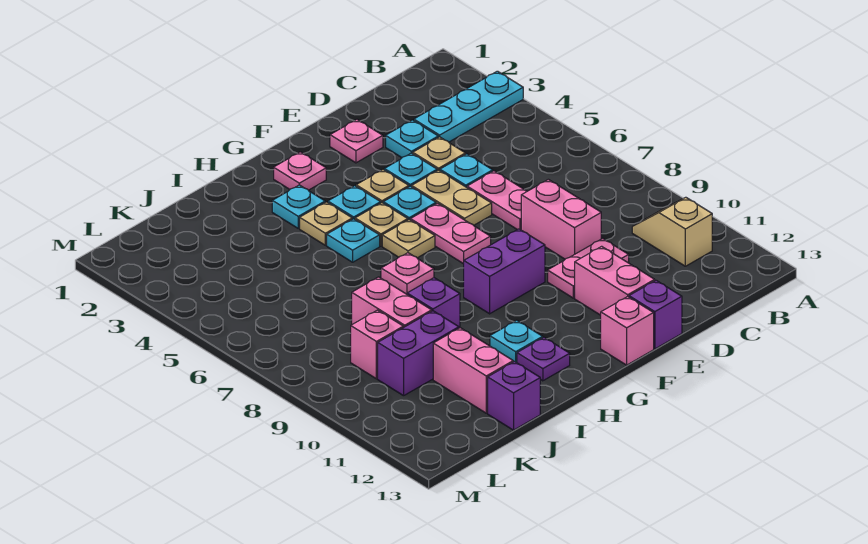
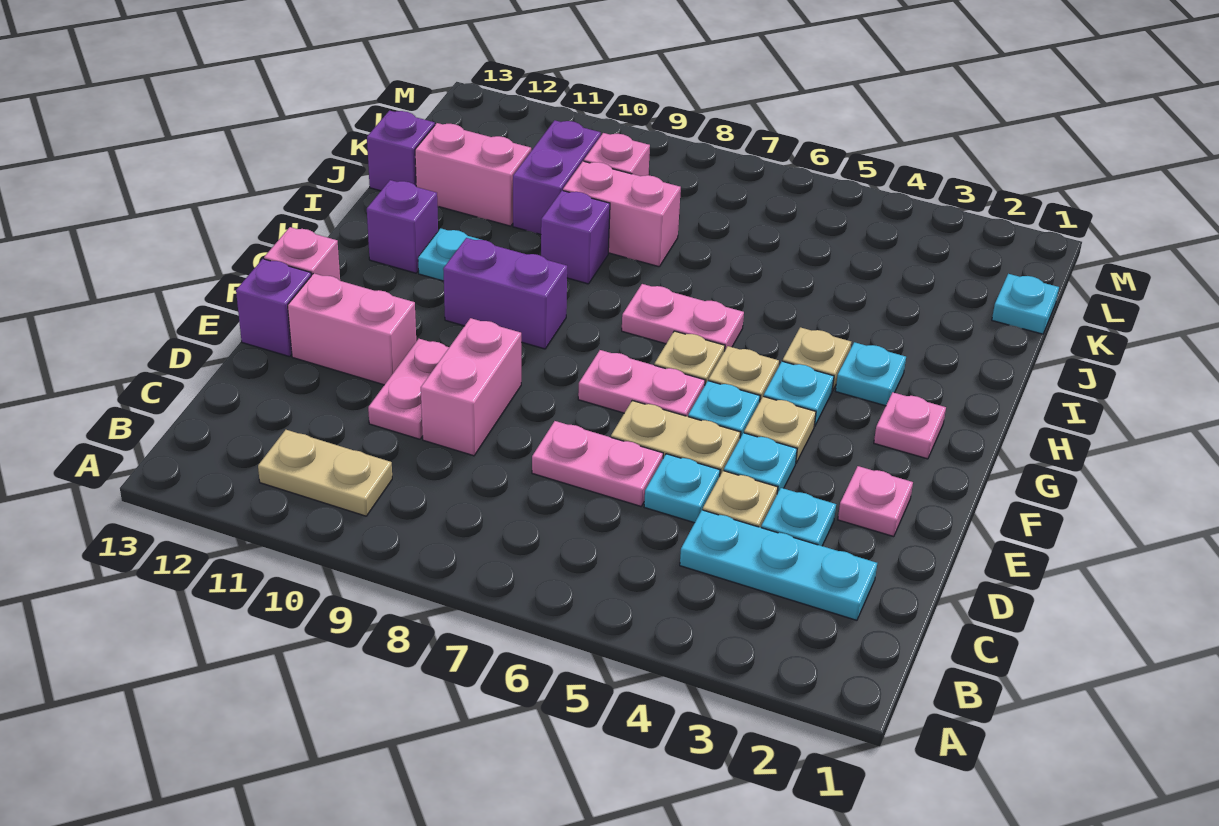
cyan 1x3 plate [414,71,523,142] -> cyan 1x3 plate turned to [680,510,877,620]
tan 1x2 slope [632,197,712,266] -> tan 1x2 plate [258,430,392,516]
pink 1x2 brick [521,179,601,259] -> pink 1x2 brick turned to [421,318,521,456]
purple 1x2 brick [464,229,545,314] -> purple 1x2 brick turned to [443,238,567,349]
cyan 1x1 plate [327,219,380,262] -> cyan 1x1 plate moved to [992,274,1059,334]
pink 1x1 plate [381,253,434,294] -> pink 1x2 plate [622,284,744,349]
purple 1x1 plate [517,337,570,381] -> purple 1x1 brick [367,180,438,273]

